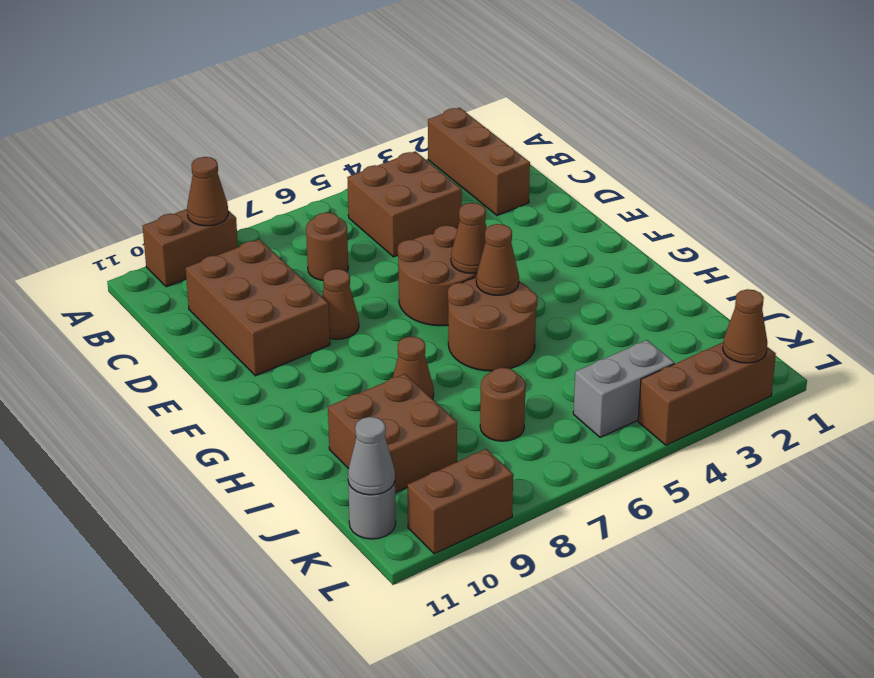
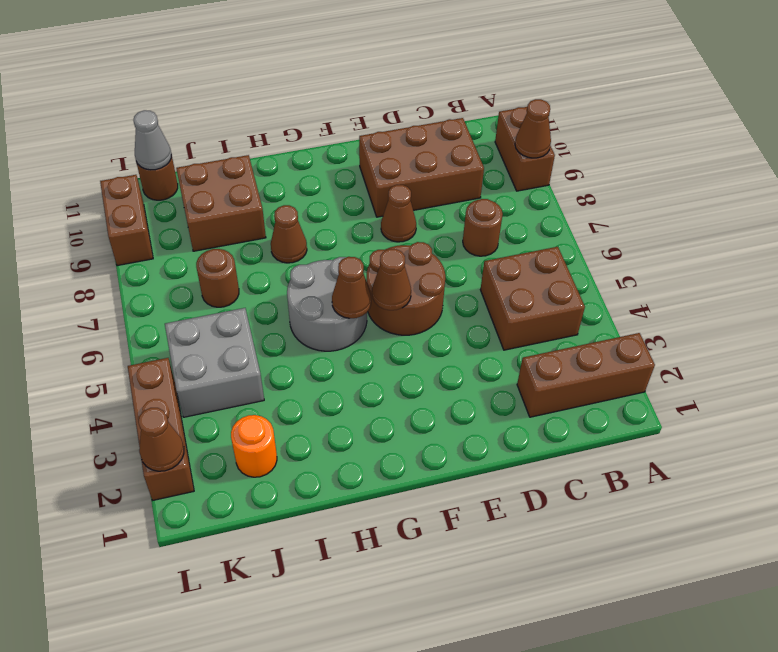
brown 2x2 round brick [448,278,538,371] -> grey 2x2 round brick [287,257,367,351]
none -> orange 1x1 round brick [231,415,277,477]
grey 1x2 brick [573,340,674,437] -> grey 2x2 brick [165,308,264,417]
grey 1x1 round brick [348,482,396,539] -> brown 1x1 round brick [136,154,178,200]

